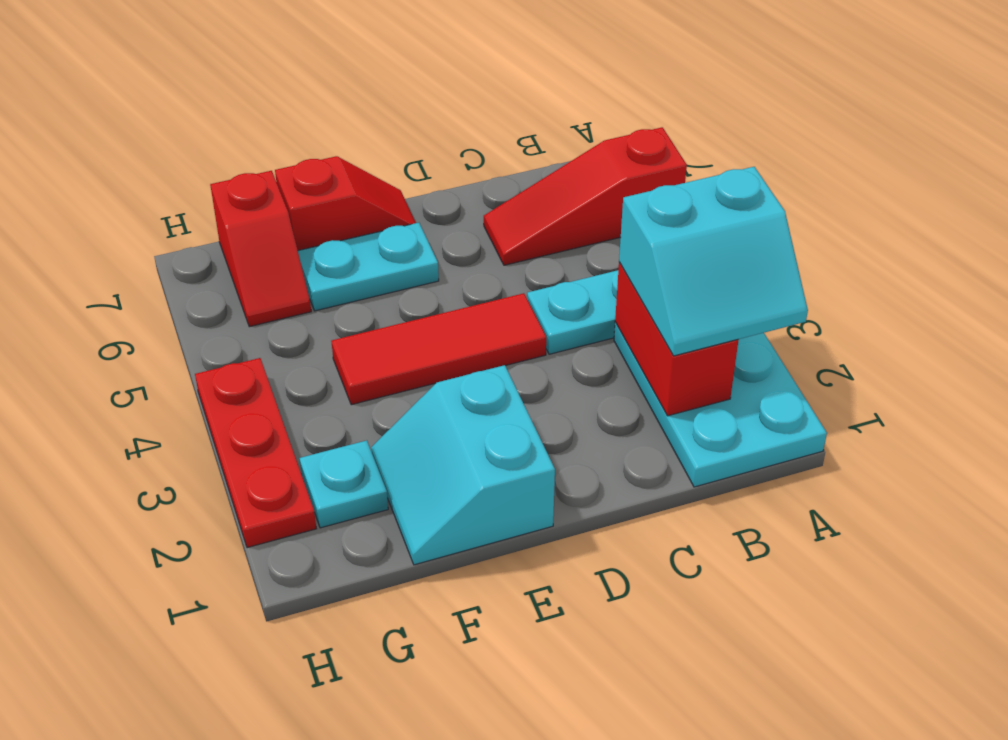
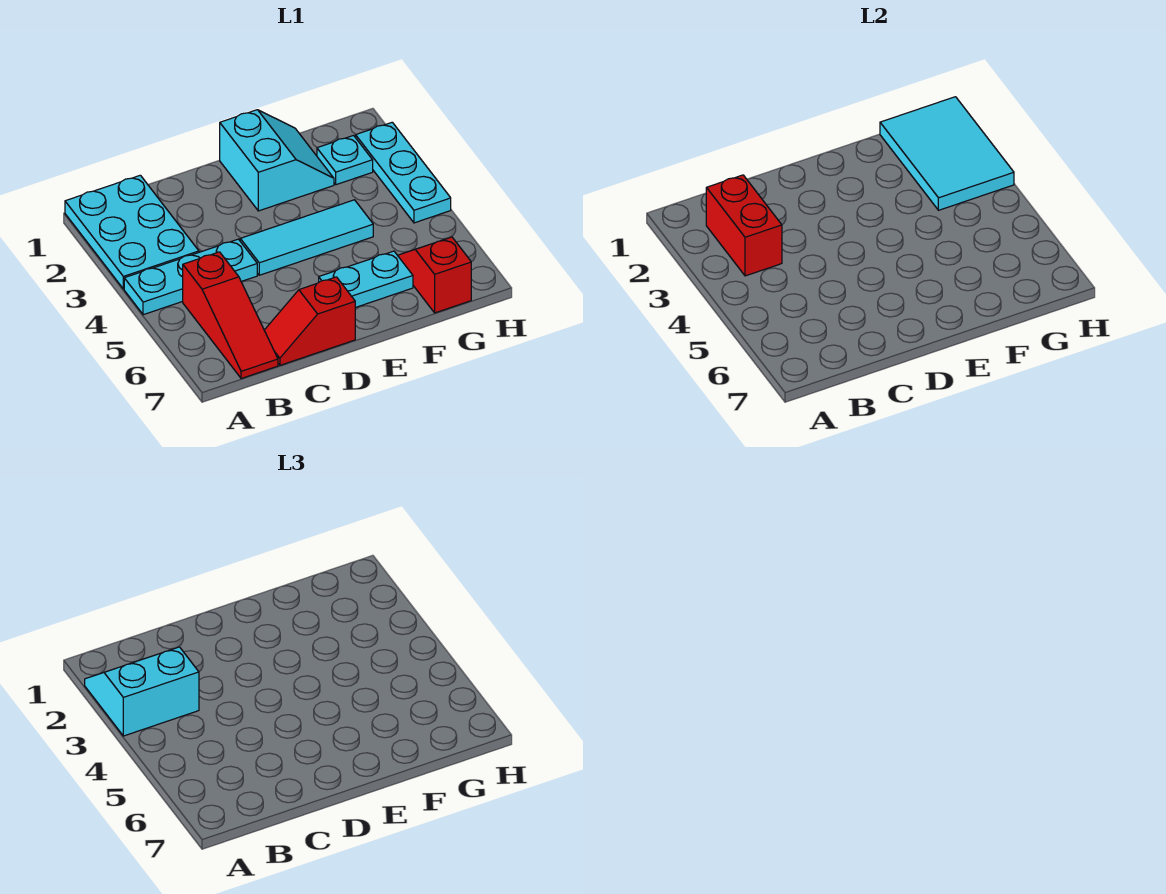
red 1x3 slope [484,127,687,265] -> red 1x3 slope turned to [183,252,278,379]
red 1x3 tile [331,293,546,405] -> cyan 1x3 tile [240,200,373,275]
red 1x2 slope [275,156,416,250] -> red 1x2 slope moved to [264,277,355,365]
none -> cyan 2x3 tile [880,97,1014,210]
red 1x3 plate [195,358,316,548] -> cyan 1x3 plate [356,122,451,223]

